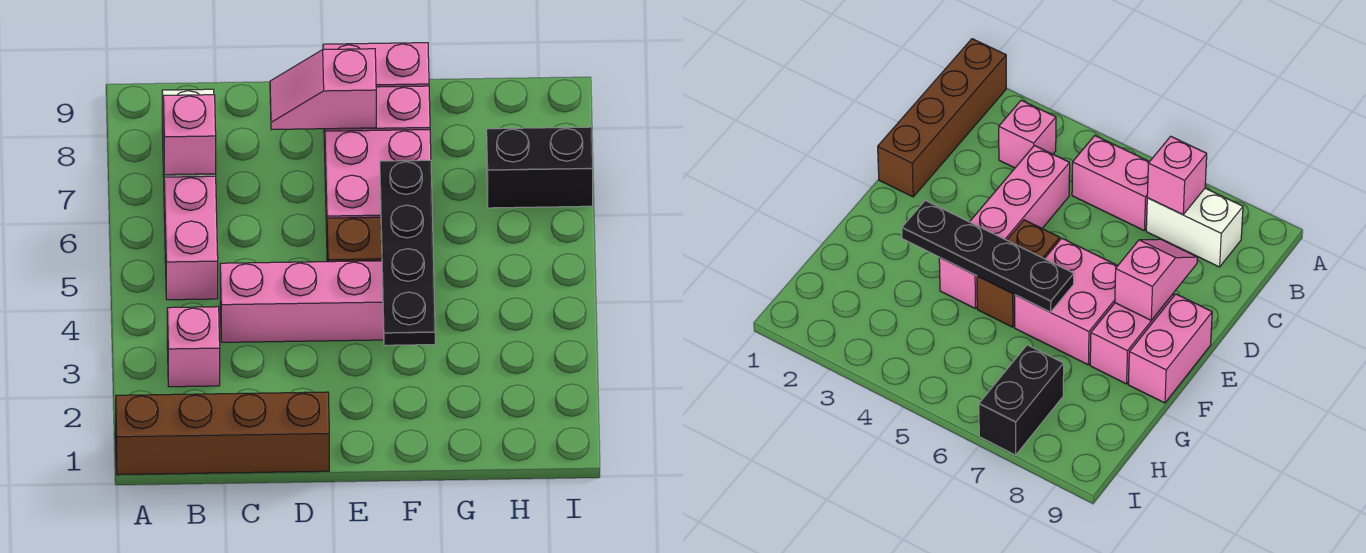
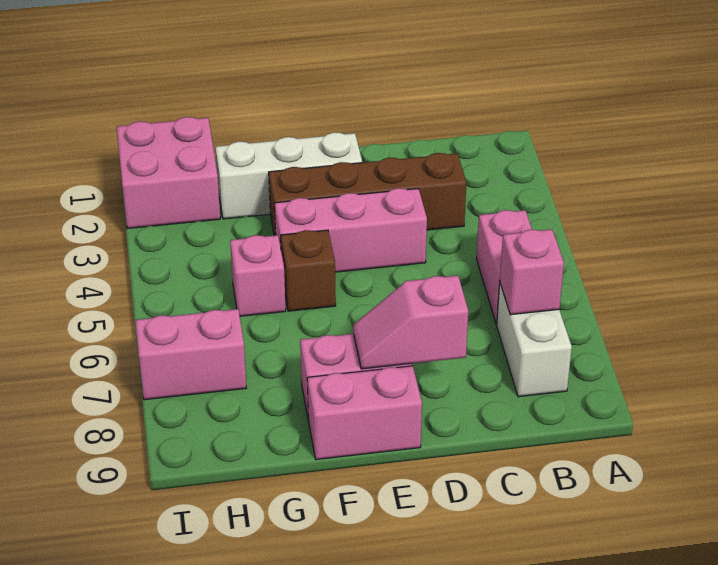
brown 1x4 brick [116,392,329,475] -> brown 1x4 brick moved to [269,153,466,236]
pink 1x1 brick [167,307,220,387] -> pink 1x1 brick moved to [230,235,286,316]
pink 1x4 brick [220,261,384,342] -> pink 1x3 brick [275,188,427,272]
pink 1x2 slope [270,49,376,130] -> pink 1x2 slope turned to [353,276,468,369]
none -> white 1x3 brick [216,132,362,219]
brown 1x2 brick [327,217,382,262] -> brown 1x1 brick [281,230,336,311]
pink 2x2 brick [325,130,431,234] -> pink 2x2 brick moved to [117,117,220,229]
black 1x4 plate [380,160,435,345] -> none
black 1x2 brick [487,127,593,208] -> pink 1x2 brick [135,309,246,400]

